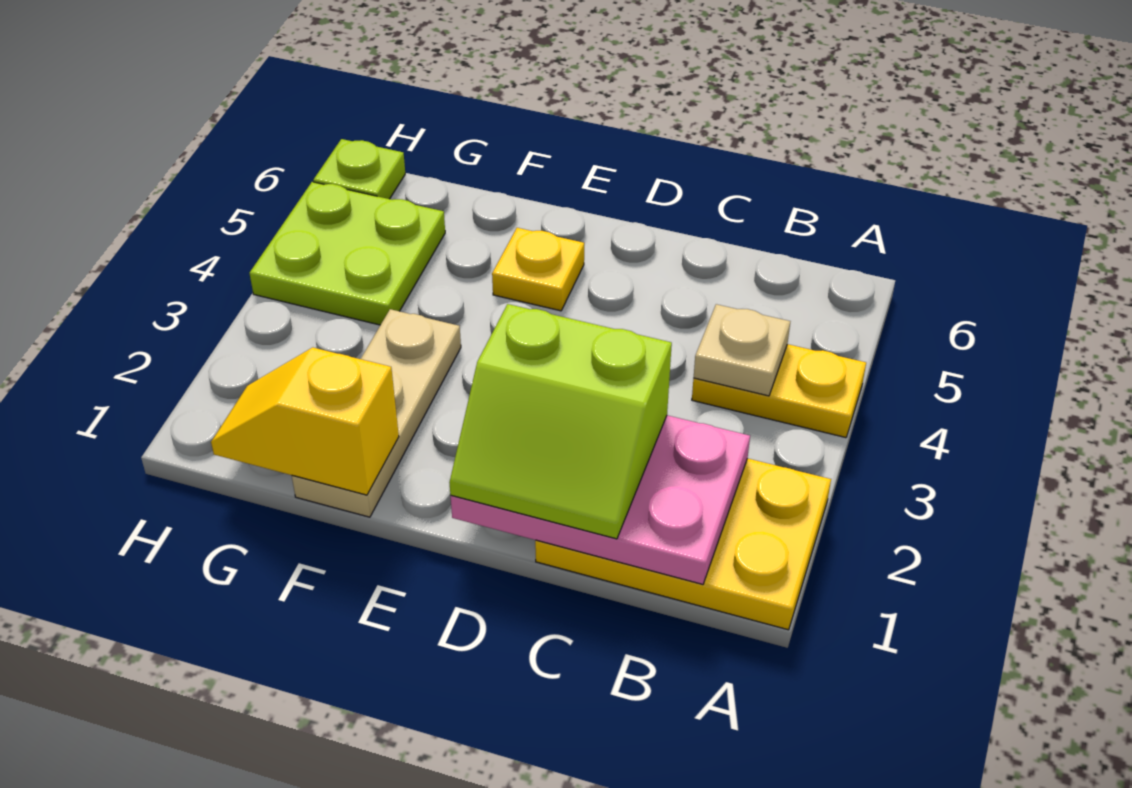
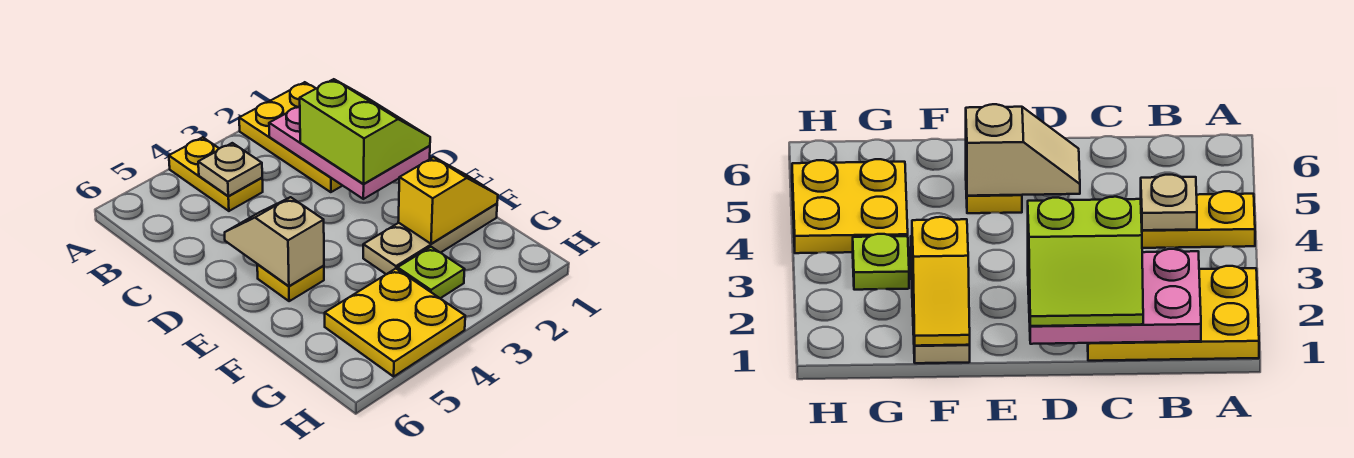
none -> tan 1x2 slope [225,197,324,286]
yellow 1x2 slope [211,348,399,495] -> yellow 1x2 slope turned to [398,157,498,244]
lime 2x2 plate [250,182,445,325] -> yellow 2x2 plate [325,269,465,376]
lime 1x1 plate [313,139,405,199] -> lime 1x1 plate moved to [398,247,465,298]

